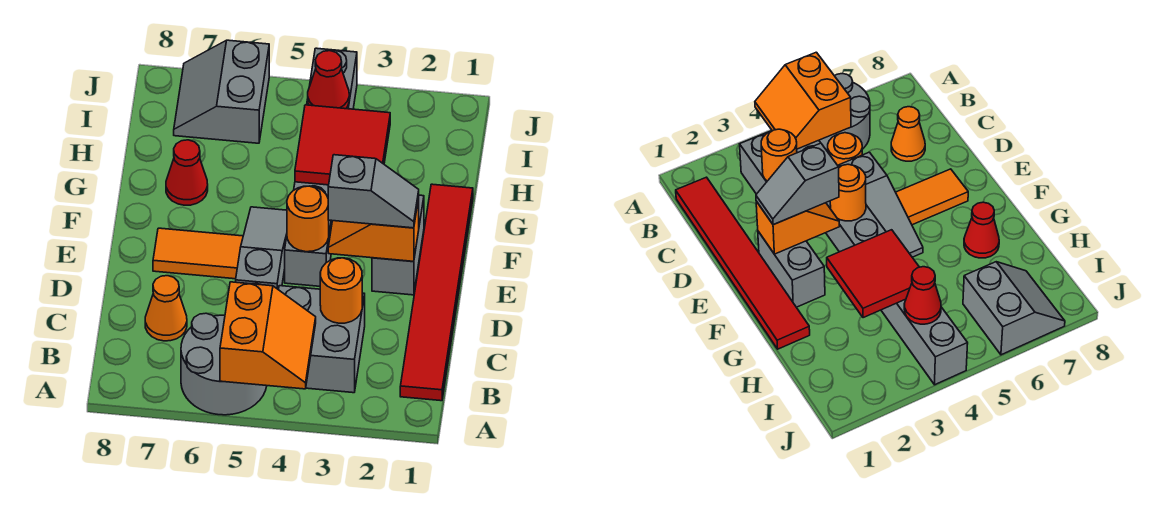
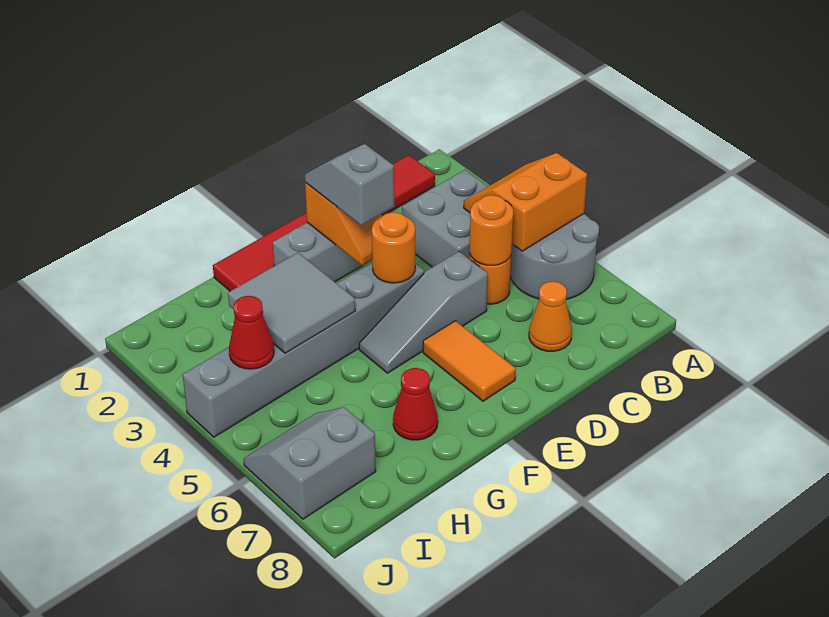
orange 1x1 round brick [320,258,362,323] -> orange 1x1 round brick moved to [469,195,513,265]
red 2x2 tile [295,105,390,185] -> grey 2x2 tile [228,253,355,353]
grey 2x2 slope [174,40,269,143] -> grey 2x2 slope turned to [244,407,376,519]

